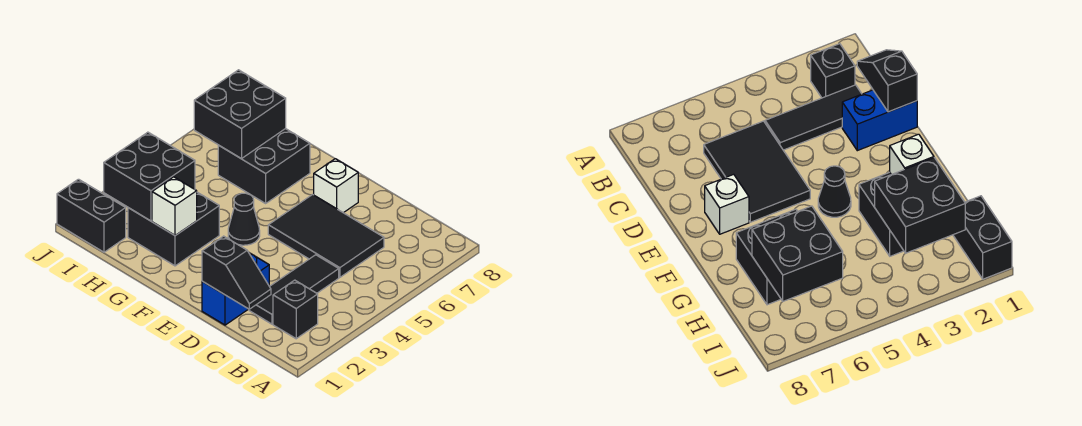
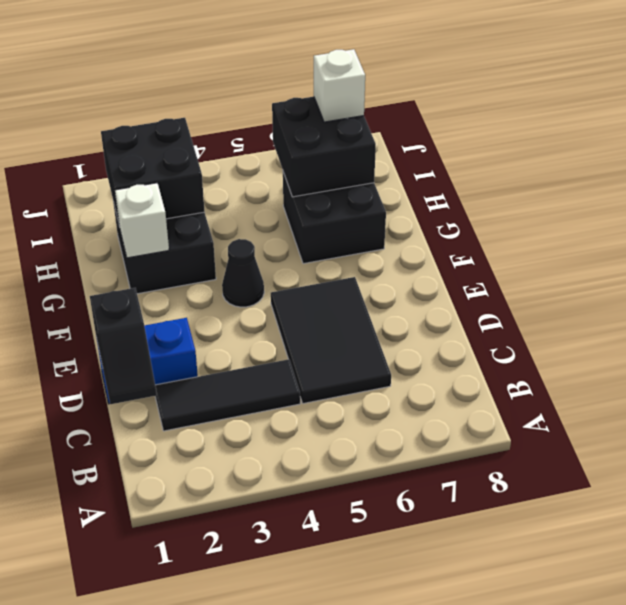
black 1x1 brick [273,280,318,339] -> none
white 1x1 brick [314,159,358,213] -> white 1x1 brick moved to [314,49,365,122]
black 1x2 brick [57,179,126,252] -> none

